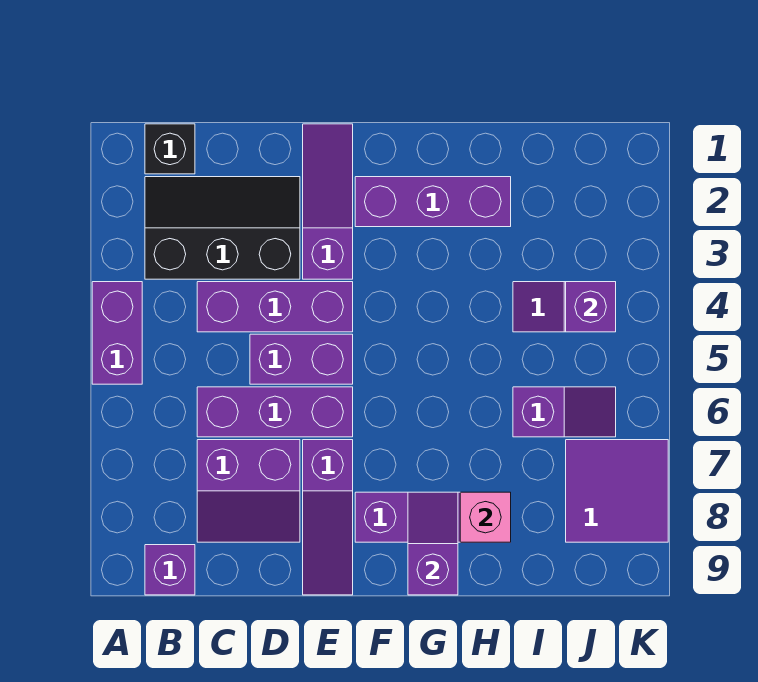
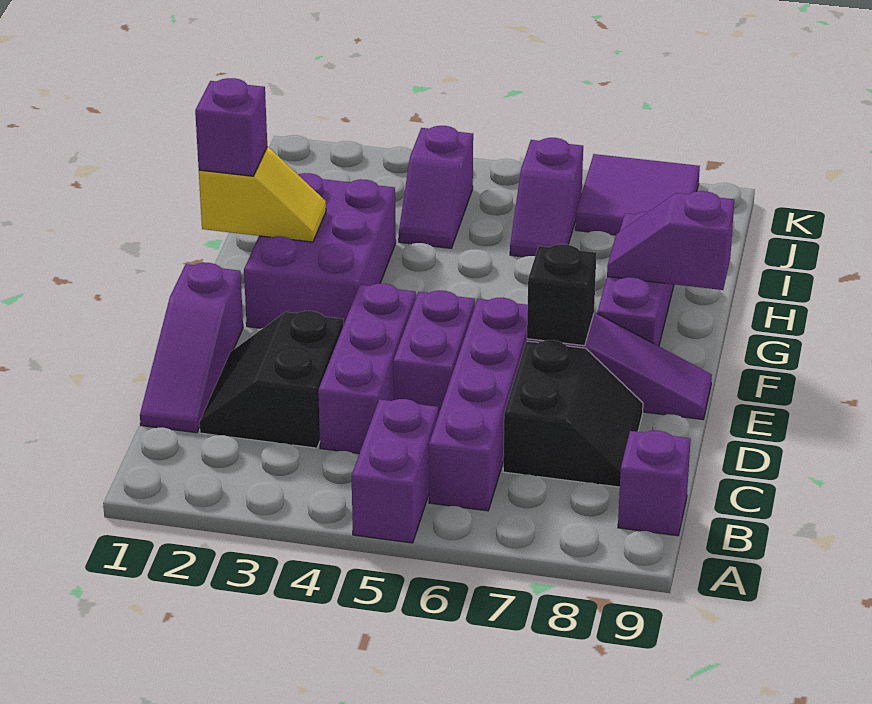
purple 1x2 brick [92,282,142,384] -> purple 1x2 brick turned to [352,399,438,543]
black 1x1 brick [145,124,195,174] -> black 1x1 brick moved to [527,244,596,346]
black 2x3 slope [145,177,300,279] -> black 2x2 slope [199,311,343,448]
purple 1x3 brick [197,387,353,437] -> purple 1x4 brick [429,298,528,511]
purple 2x2 slope [197,440,300,542] -> black 2x2 slope [503,340,643,487]
purple 1x3 slope [303,124,353,279] -> purple 1x3 slope turned to [140,263,243,433]
purple 1x3 brick [355,177,511,227] -> purple 2x3 brick [244,173,396,328]
none -> yellow 1x2 slope [199,147,326,242]
pink 1x1 brick [460,492,511,542] -> none
purple 1x2 slope [513,387,616,437] -> purple 1x2 slope turned to [510,138,583,257]
purple 1x1 brick [566,282,616,332] -> purple 1x1 brick moved to [195,78,267,176]

